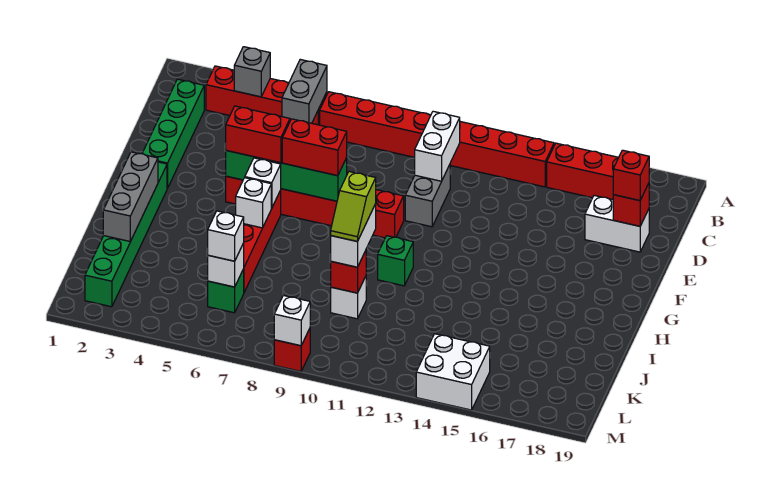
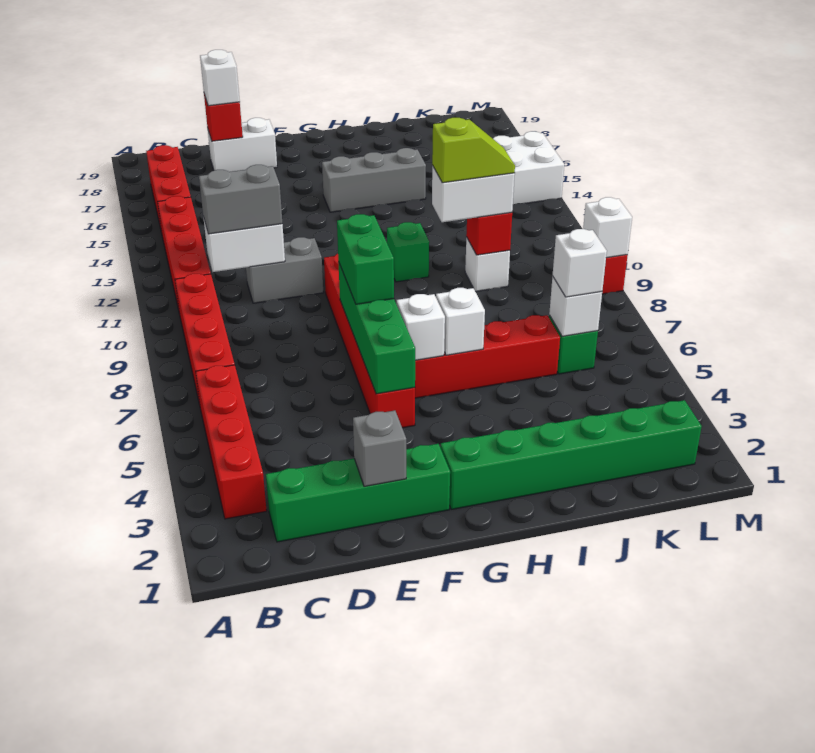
grey 1x1 brick [234,47,270,97] -> grey 1x1 brick moved to [353,410,406,486]
grey 1x2 brick [282,59,327,123] -> grey 1x2 brick moved to [199,165,282,234]
white 1x2 brick [585,196,649,252] -> white 1x2 brick turned to [208,118,277,172]
red 1x1 brick [613,150,649,200] -> white 1x1 brick [200,50,240,106]
red 1x2 brick [226,106,290,163] -> none
red 1x2 brick [282,119,347,176] -> green 1x2 brick [337,214,394,304]
grey 1x3 brick [103,152,158,241] -> grey 1x3 brick moved to [322,148,426,212]

